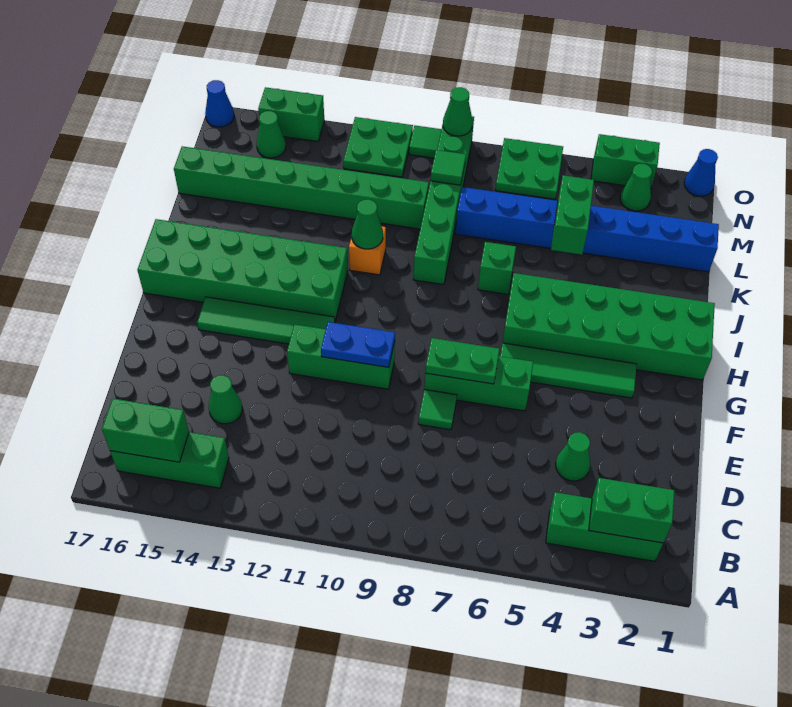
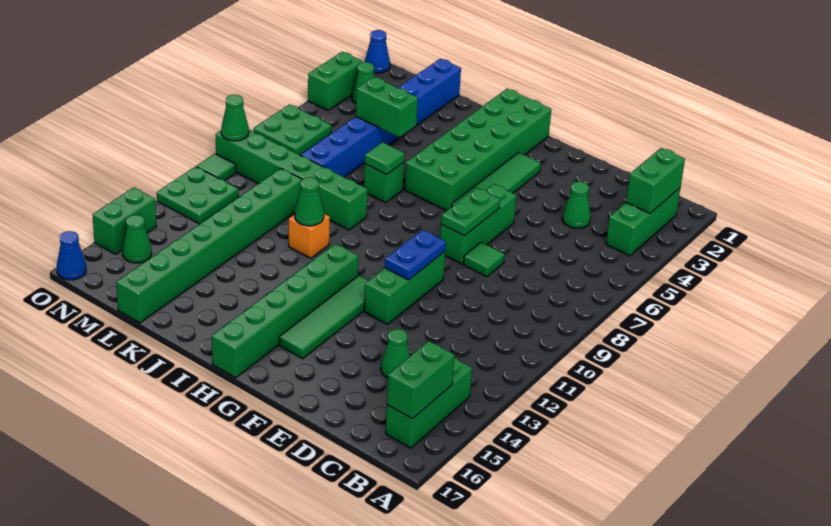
green 2x6 brick [137,219,348,321] -> green 1x6 brick [212,244,358,378]
green 1x1 tile [431,150,466,185] -> green 1x1 tile moved to [365,142,404,175]

